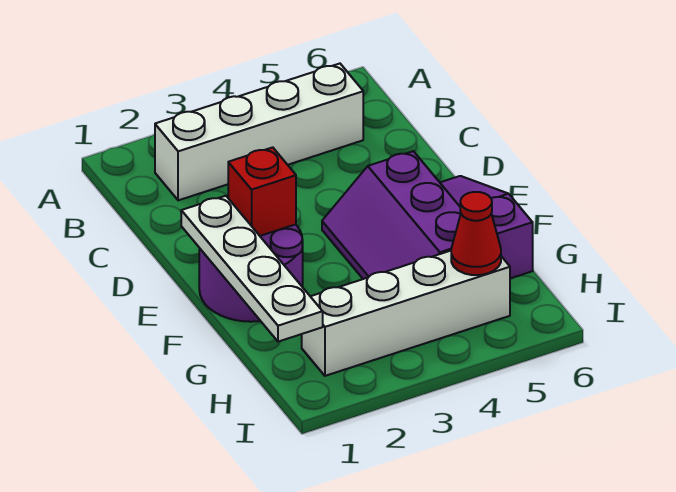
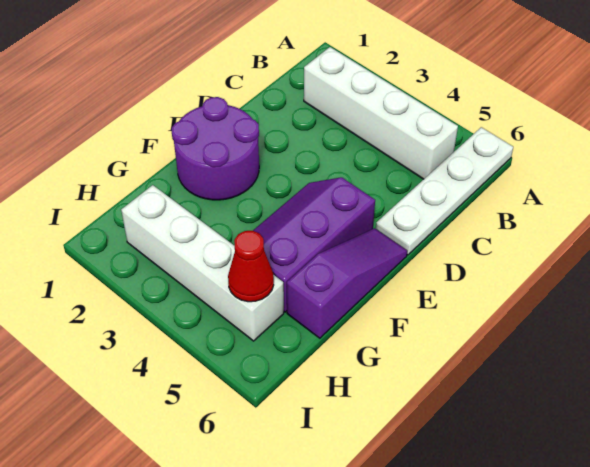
white 1x4 plate [181,196,323,342] -> white 1x4 plate moved to [376,127,513,255]
red 1x1 brick [228,147,296,236] -> none

